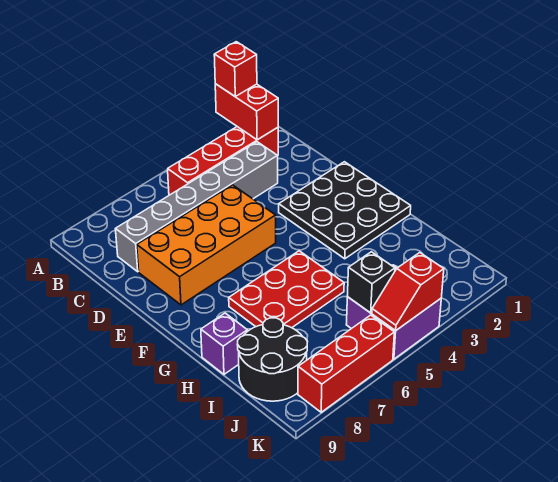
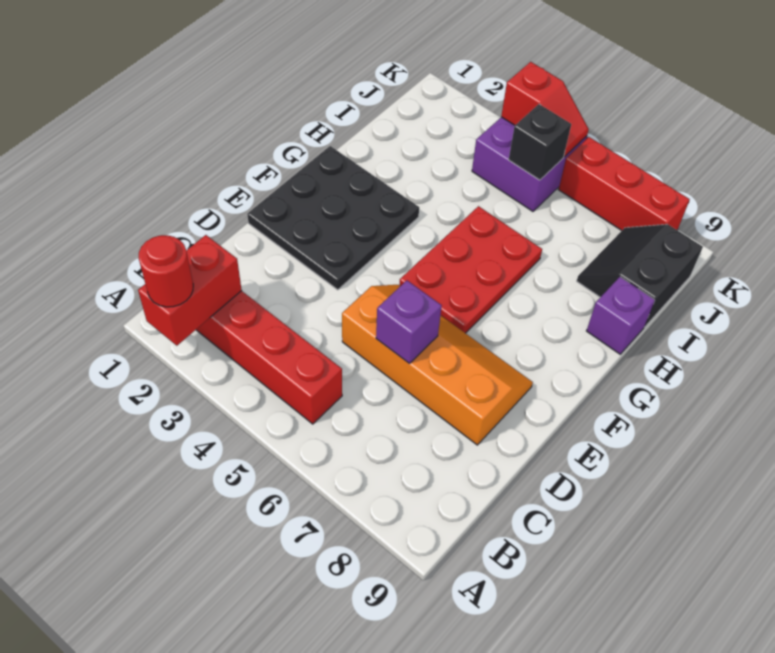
red 1x1 brick [214,42,257,96] -> red 1x1 round brick [139,235,193,307]
grey 1x6 brick [116,142,278,272] -> none
orange 2x4 brick [137,185,276,305] -> orange 2x4 slope [342,285,533,445]
none -> purple 1x1 brick [376,281,442,363]
red 2x3 plate [229,251,344,328] -> red 2x3 plate turned to [399,206,542,333]
black 2x2 round brick [237,318,308,401] -> black 2x2 slope [577,224,703,327]

